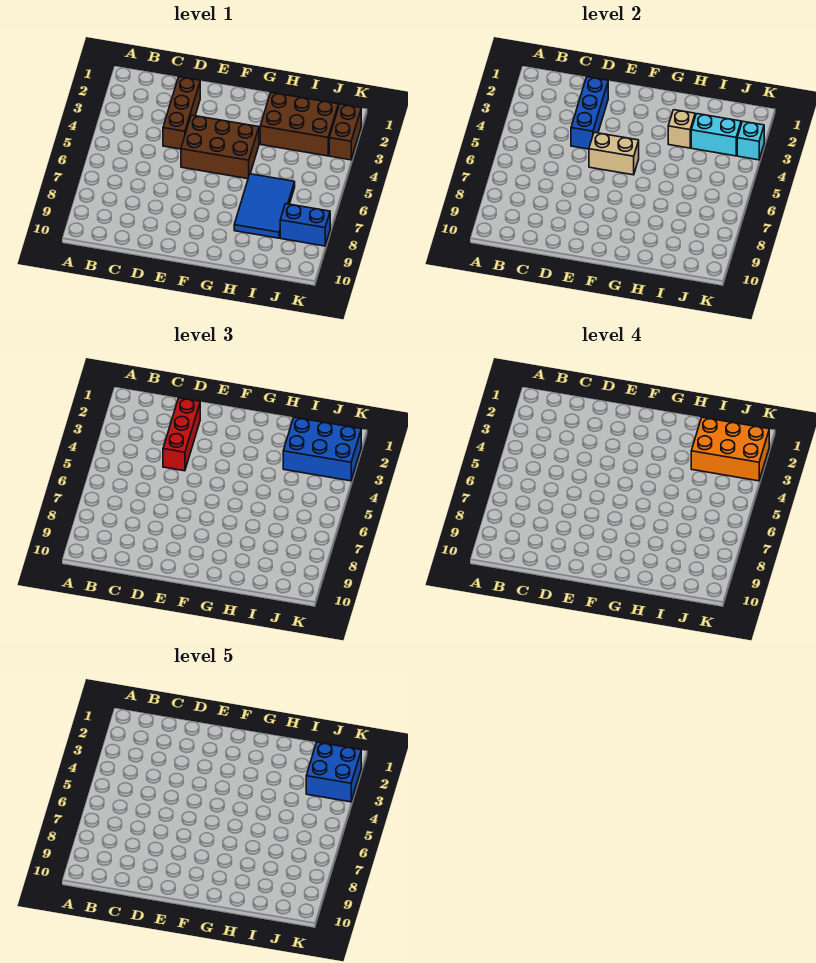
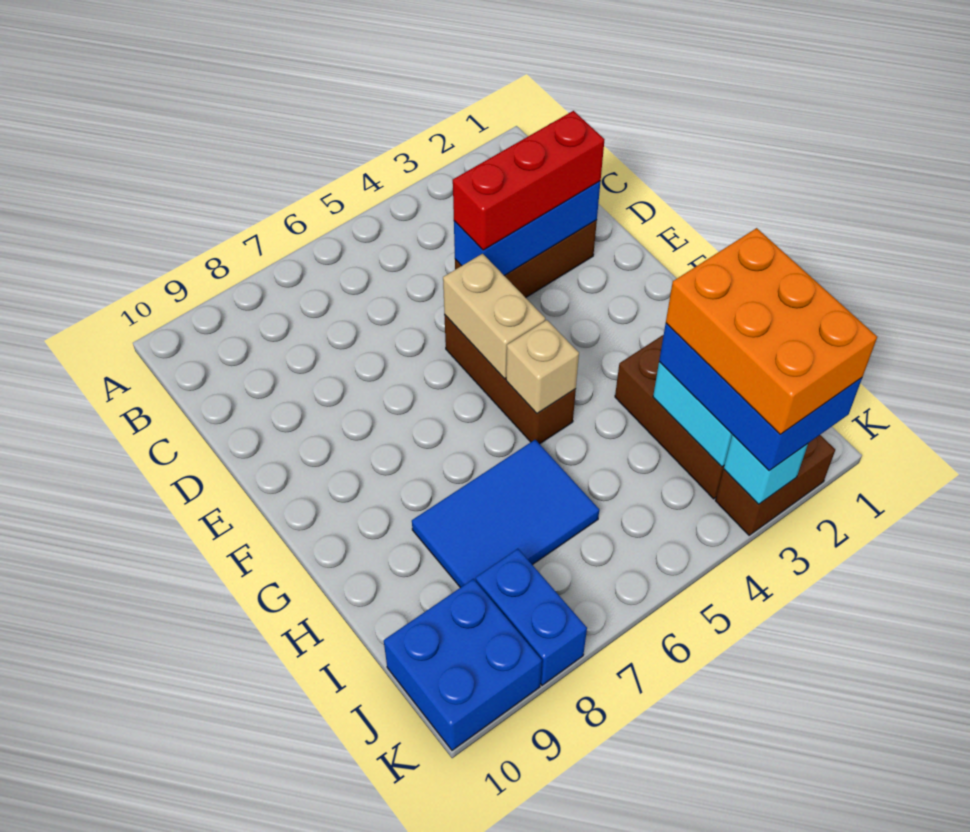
brown 2x3 brick [181,115,259,179] -> brown 1x3 brick [444,315,576,444]
tan 1x1 brick [668,110,695,148] -> tan 1x1 brick moved to [506,320,579,413]
blue 2x2 brick [306,742,361,802] -> blue 2x2 brick moved to [384,579,542,750]

